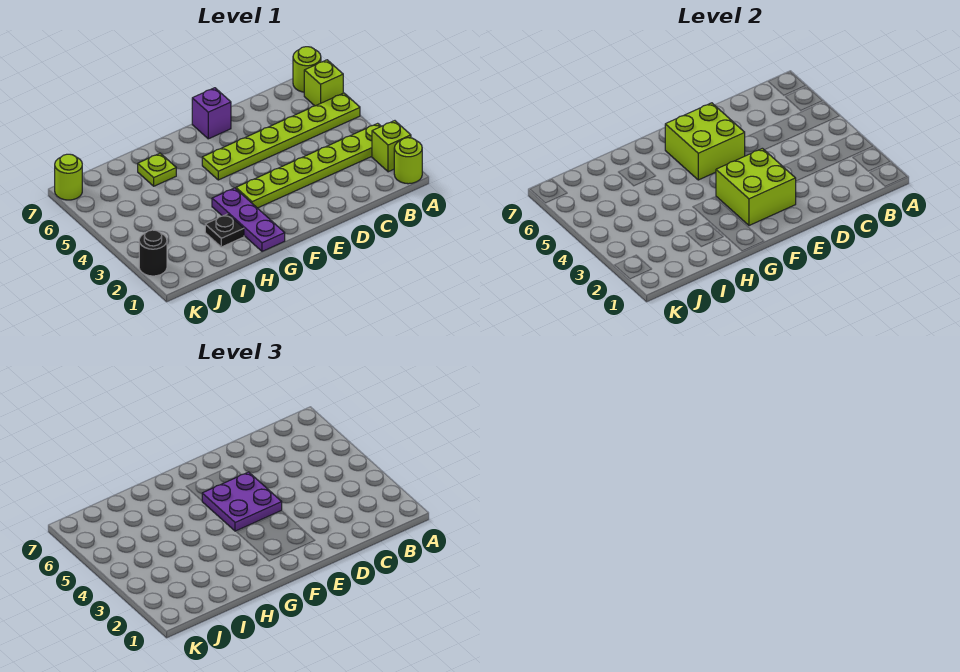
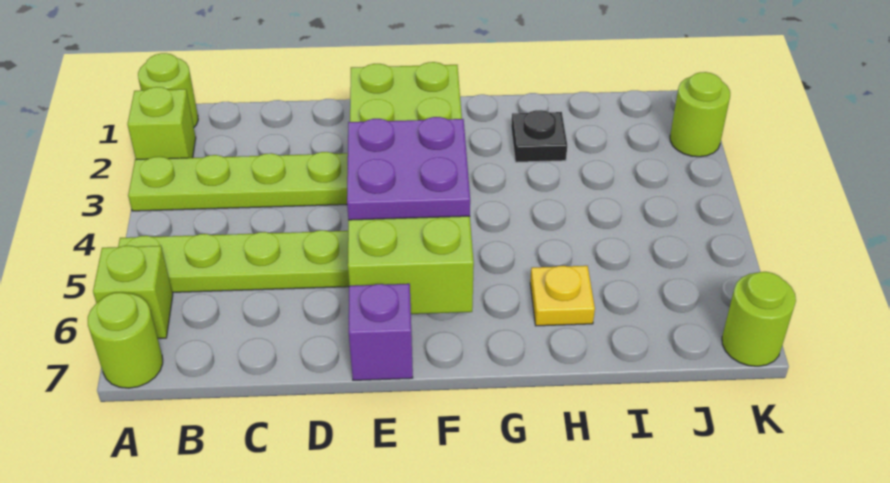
purple 1x3 plate [212,188,285,251] -> none
lime 1x1 plate [138,153,176,186] -> yellow 1x1 plate [530,266,595,326]
black 1x1 round brick [139,230,167,276] -> lime 1x1 round brick [670,72,730,157]

